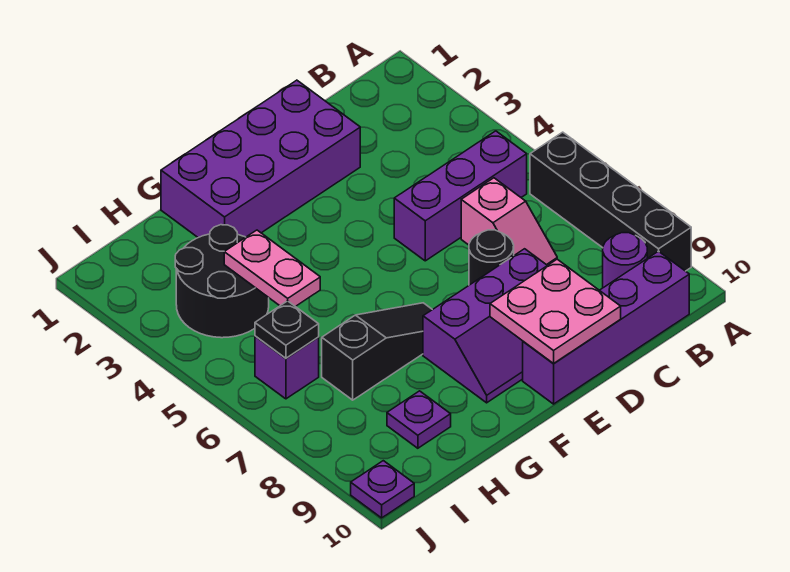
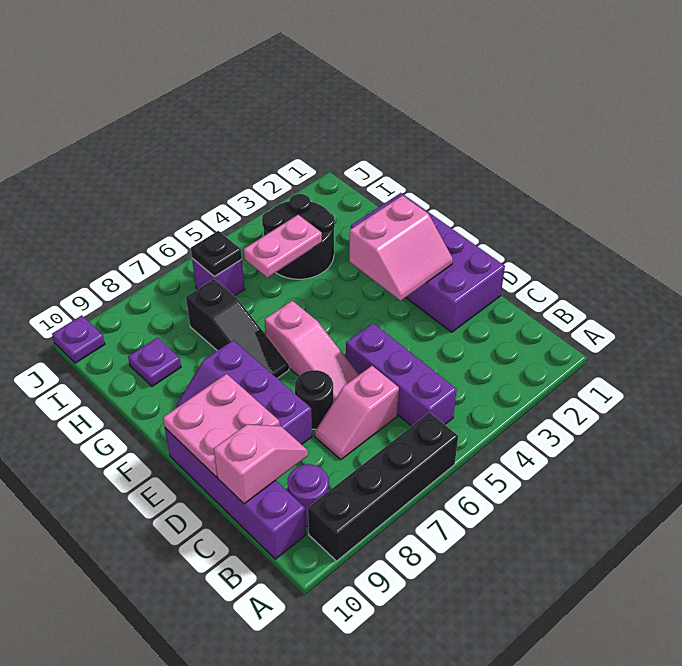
none -> pink 1x2 slope [214,424,308,504]
none -> pink 1x3 slope [265,301,359,402]
none -> pink 2x2 slope [349,195,453,301]

